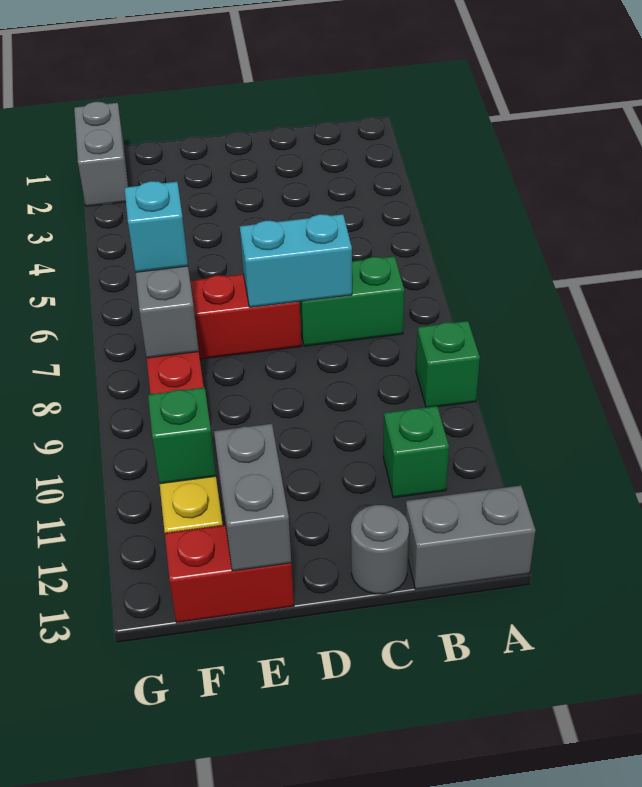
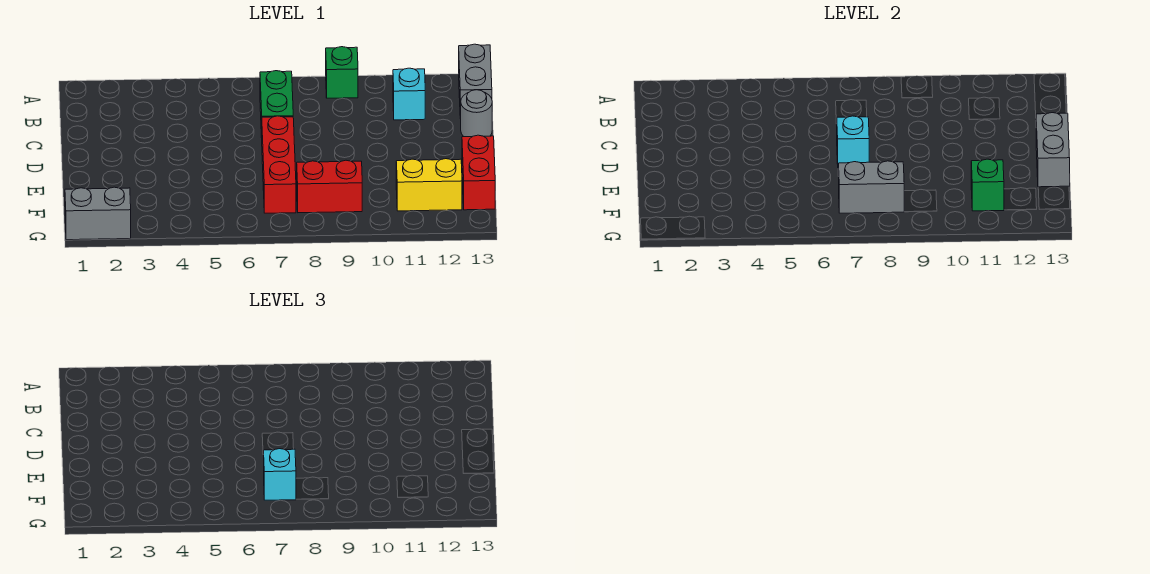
green 1x1 brick [383,406,449,498] -> cyan 1x1 brick [393,68,425,120]
cyan 1x2 brick [240,214,352,307] -> cyan 1x1 brick [836,116,869,168]
grey 1x2 brick [214,424,291,571] -> grey 1x2 brick turned to [1036,113,1070,187]

